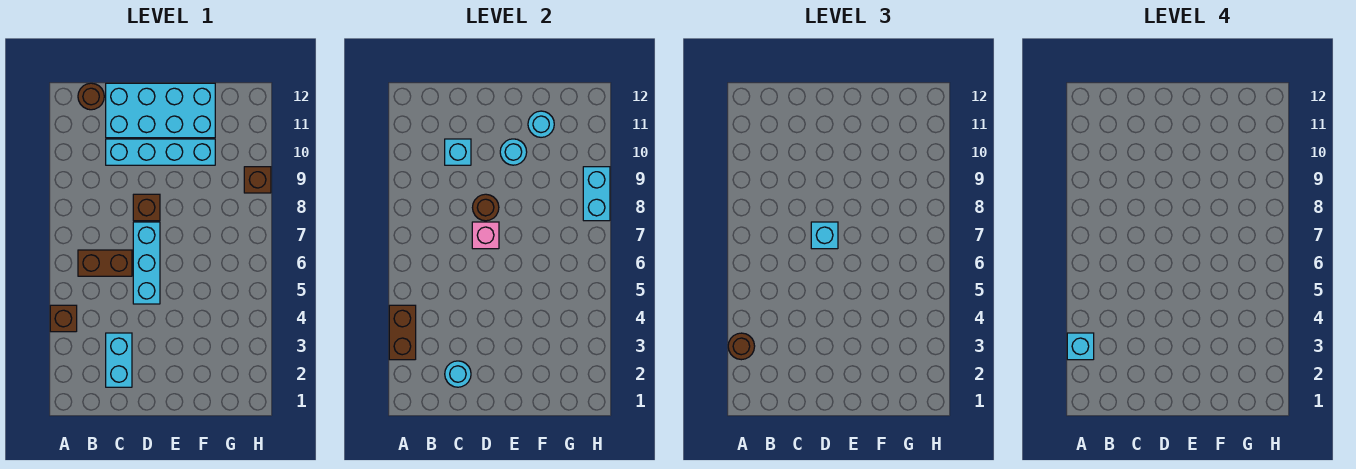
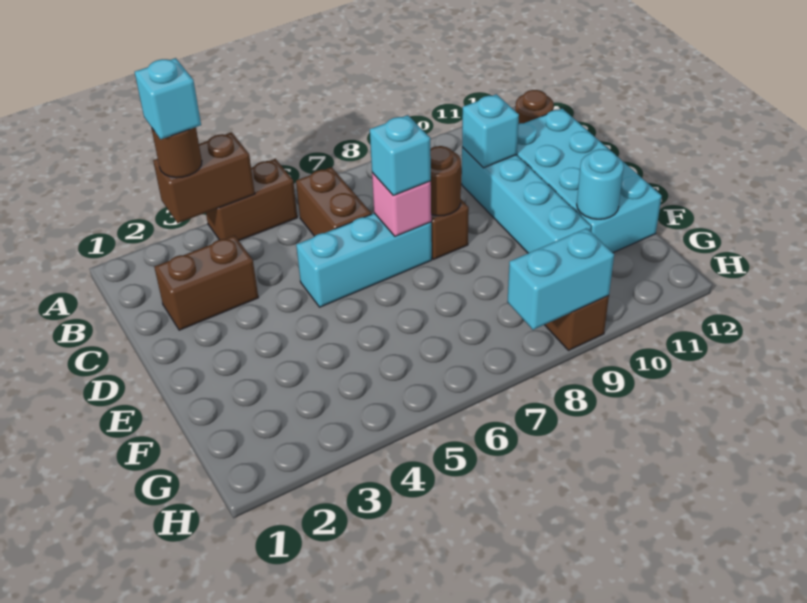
brown 1x1 brick [50,305,77,332] -> brown 1x2 brick [206,159,297,241]
cyan 1x2 brick [106,333,132,387] -> brown 1x2 brick [154,235,258,330]
cyan 1x1 round brick [445,361,471,387] -> none
cyan 1x1 round brick [500,139,527,165] -> none

